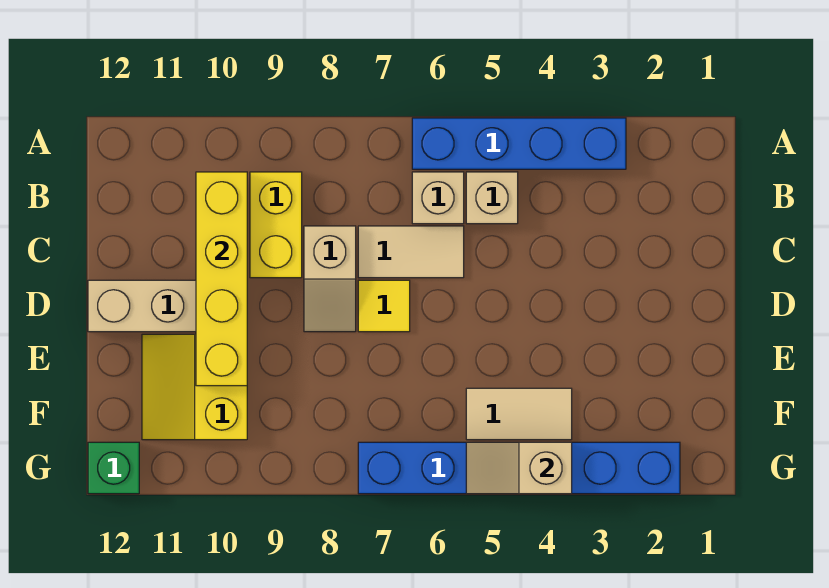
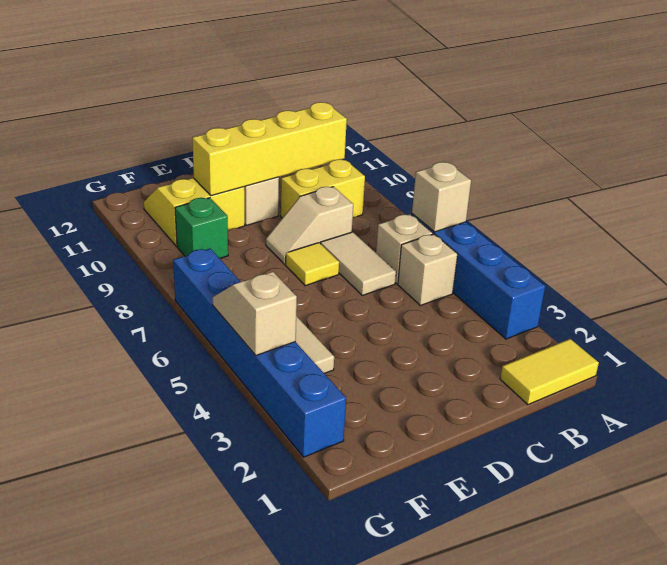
none -> yellow 1x2 tile [500,339,599,405]
none -> tan 1x1 brick [412,162,471,232]
green 1x1 brick [88,442,139,494] -> green 1x1 brick moved to [175,198,228,258]

